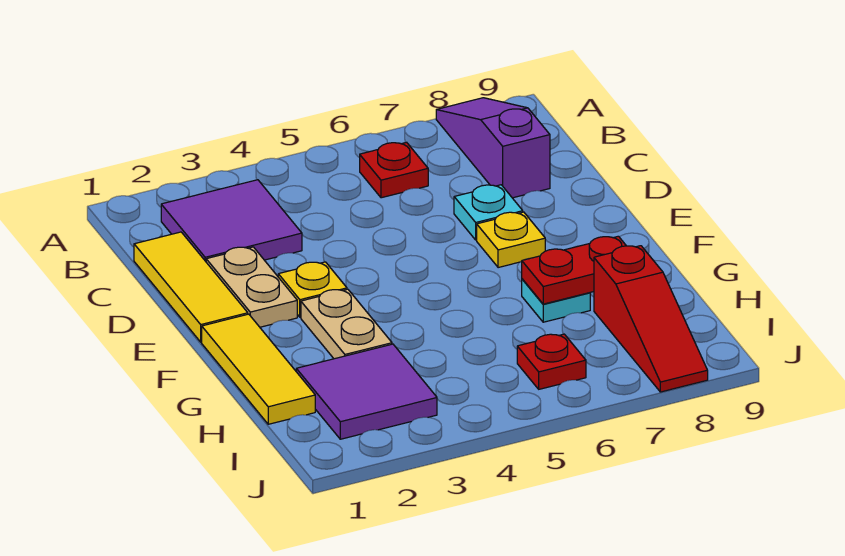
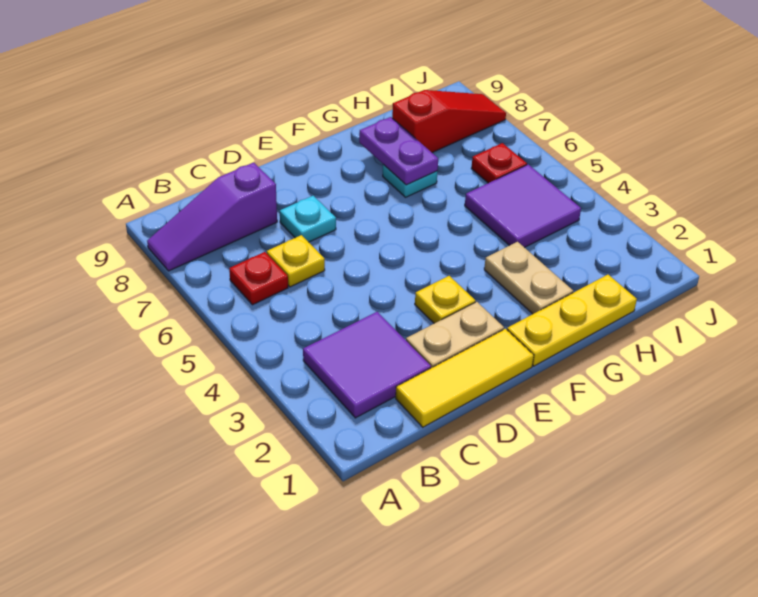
yellow 1x1 plate [477,212,545,268] -> yellow 1x1 plate moved to [267,235,325,287]
yellow 1x3 tile [202,314,315,424] -> yellow 1x3 plate [507,275,637,366]
tan 1x2 plate [301,289,392,359] -> tan 1x2 plate turned to [484,242,573,314]
red 1x2 plate [522,236,626,304] -> purple 1x2 plate [359,117,438,185]
purple 2x2 tile [296,344,437,439] -> purple 2x2 tile moved to [465,164,581,248]

